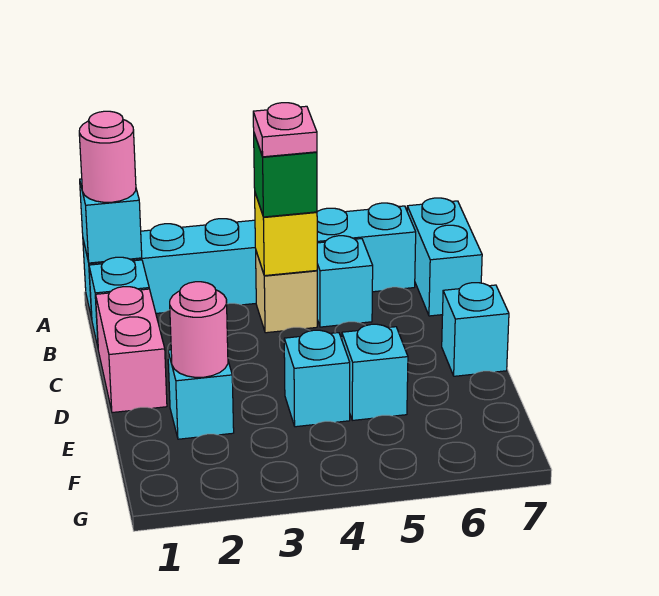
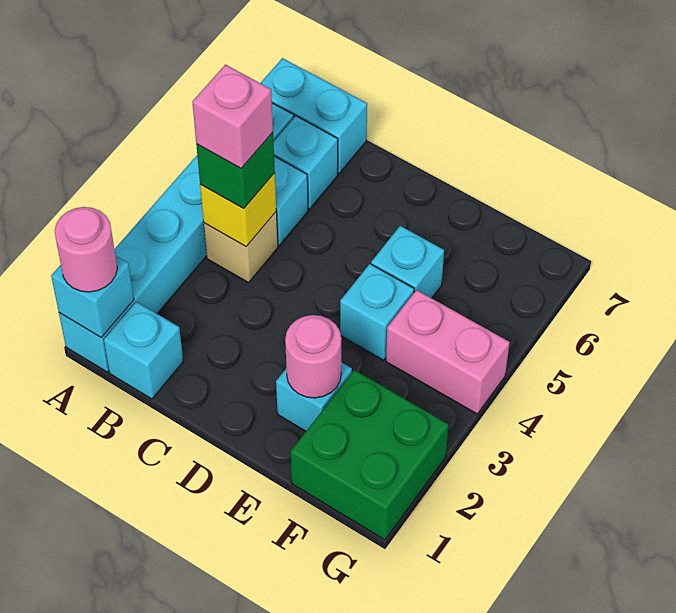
pink 1x1 plate [253,103,317,157] -> pink 1x1 brick [192,65,273,168]
pink 1x2 brick [96,287,167,413] -> pink 1x2 brick moved to [386,290,510,414]
cyan 1x1 brick [442,283,509,376] -> cyan 1x1 brick moved to [274,116,338,209]
none -> green 2x2 brick [291,370,449,540]

